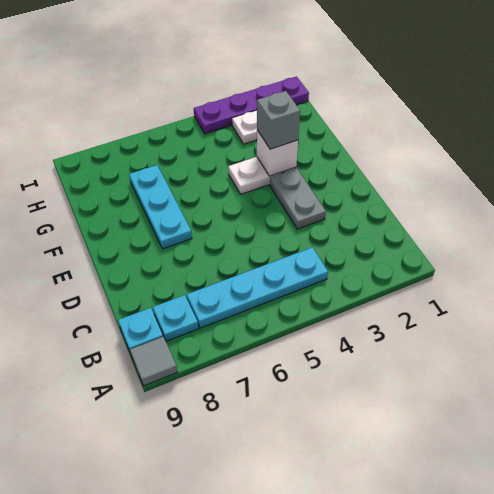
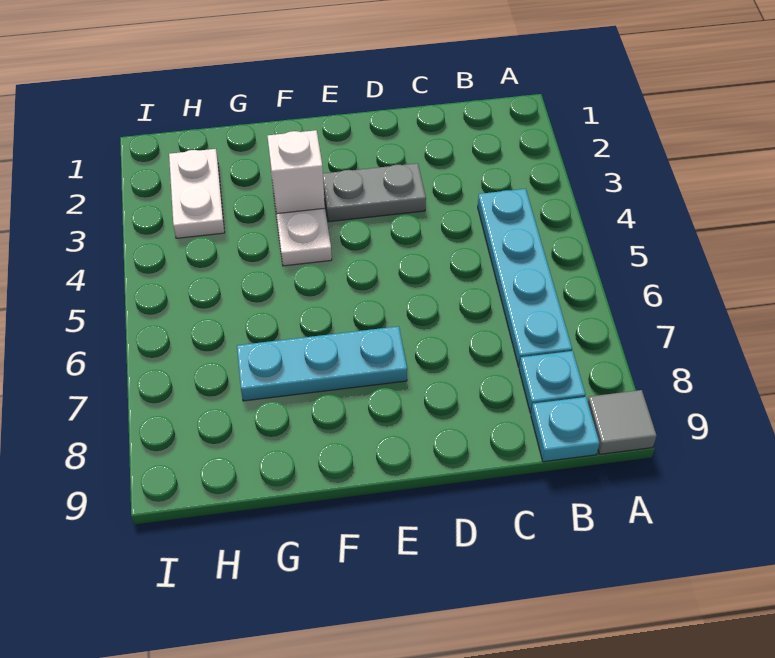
grey 1x1 brick [257,91,300,149] -> none
purple 1x4 plate [194,76,309,134] -> none

